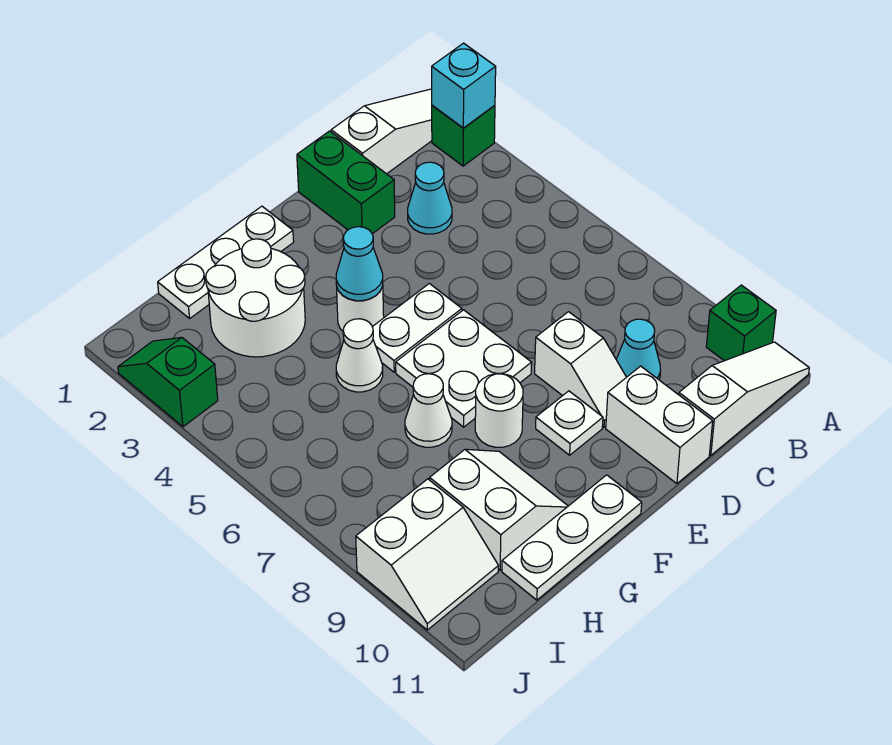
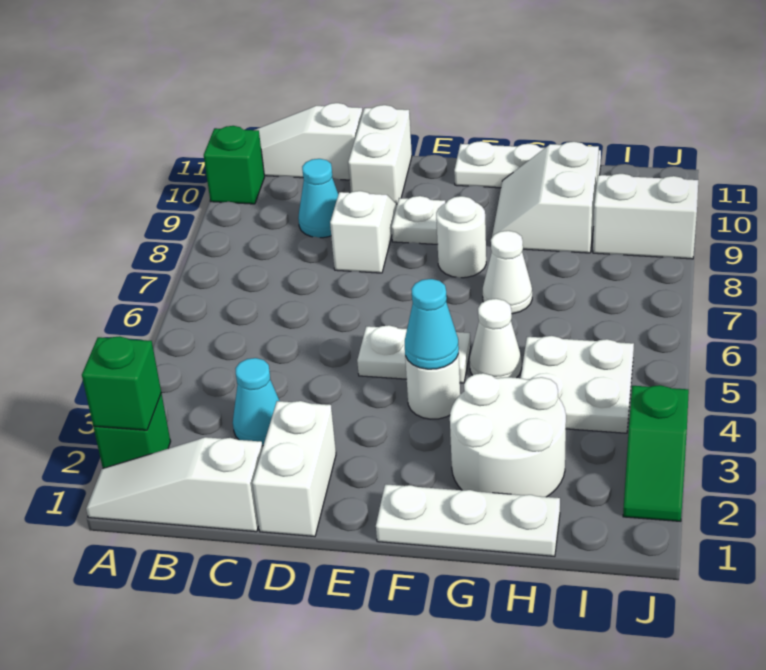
cyan 1x1 brick [432,43,496,128] -> green 1x1 brick [82,336,161,430]
green 1x2 brick [297,131,395,234] -> white 1x2 brick [252,401,336,536]
white 2x2 plate [396,310,532,427] -> white 2x2 plate moved to [521,336,634,433]

